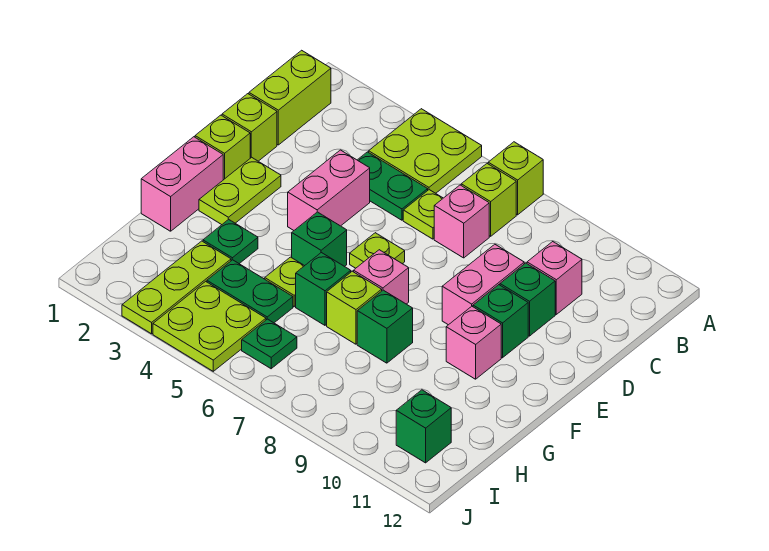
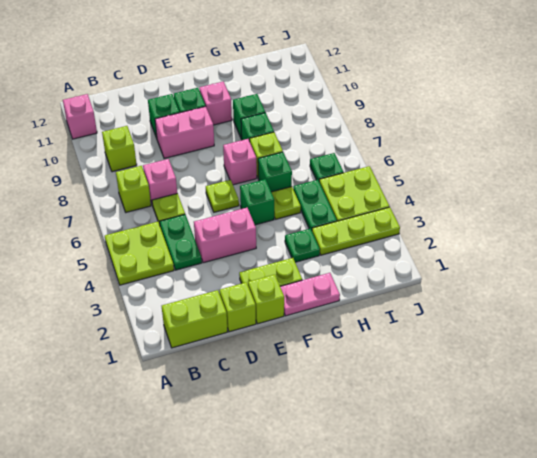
lime 1x1 brick [488,142,543,215] -> lime 1x1 brick moved to [102,126,137,172]
pink 1x1 brick [527,242,582,314] -> pink 1x1 brick moved to [63,94,97,139]
pink 1x2 brick [141,137,223,231] -> pink 1x2 plate [280,273,340,316]
green 1x1 brick [396,390,451,463] -> green 1x1 brick moved to [233,94,265,139]

